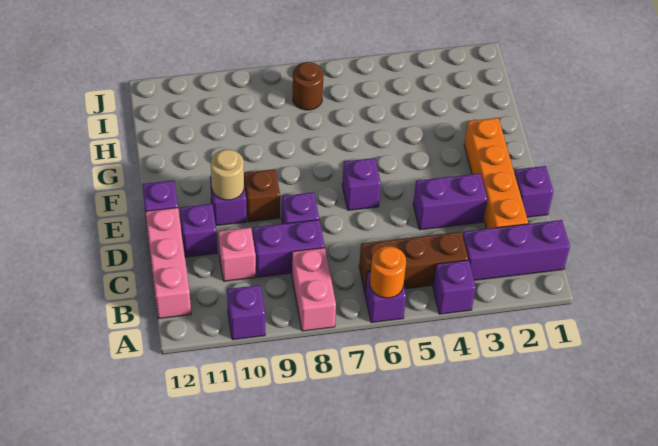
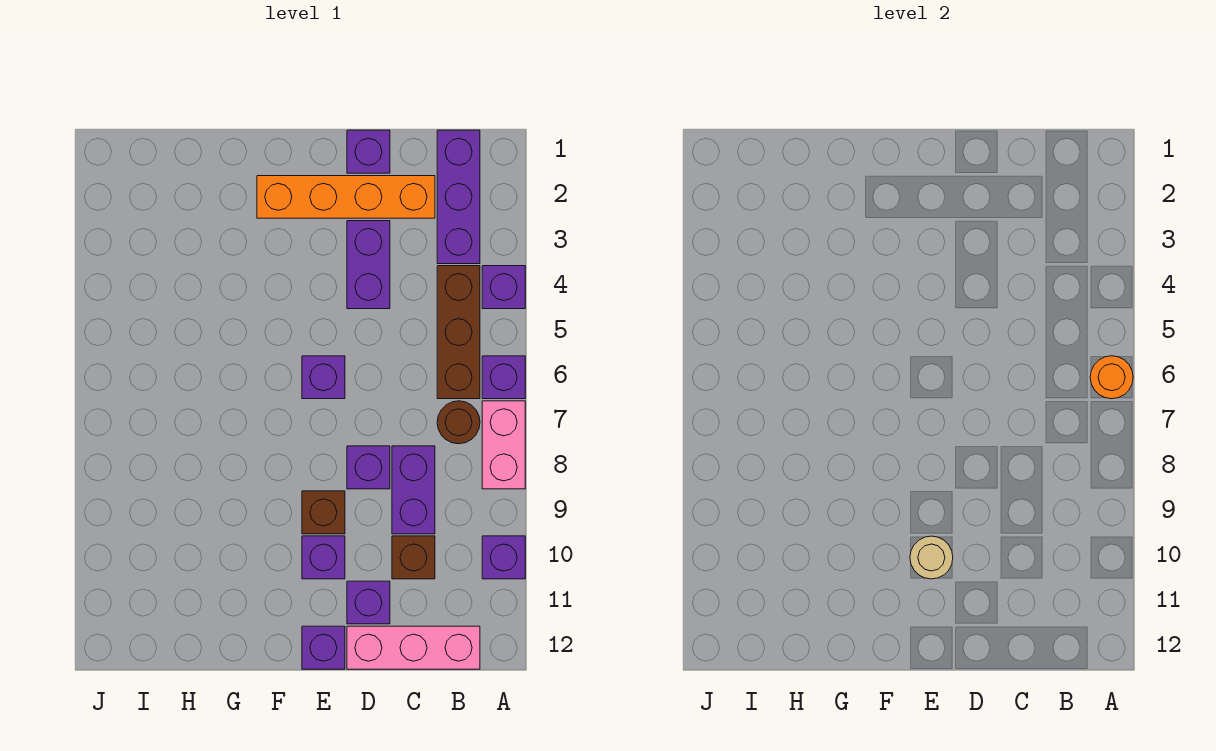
pink 1x2 brick [292,248,336,331] -> pink 1x2 brick turned to [482,401,525,489]
pink 1x1 brick [218,228,256,281] -> brown 1x1 brick [392,536,435,579]
brown 1x1 round brick [293,62,323,110] -> brown 1x1 round brick moved to [437,401,480,444]

